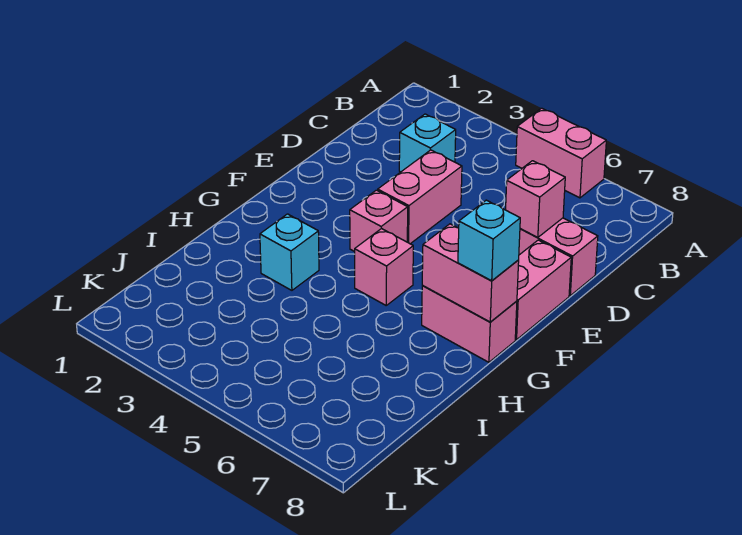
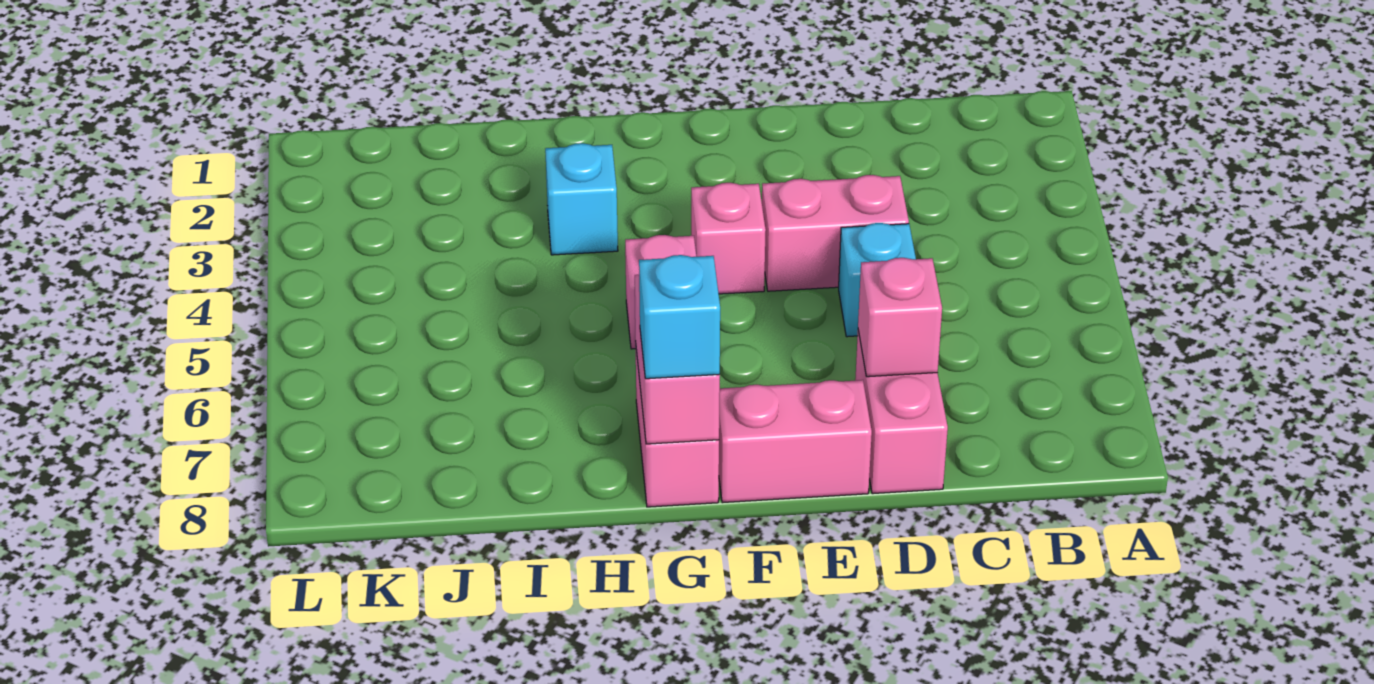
pink 1x2 brick [516,108,606,198] -> none
cyan 1x1 brick [399,114,456,172] -> cyan 1x1 brick moved to [839,223,916,337]

